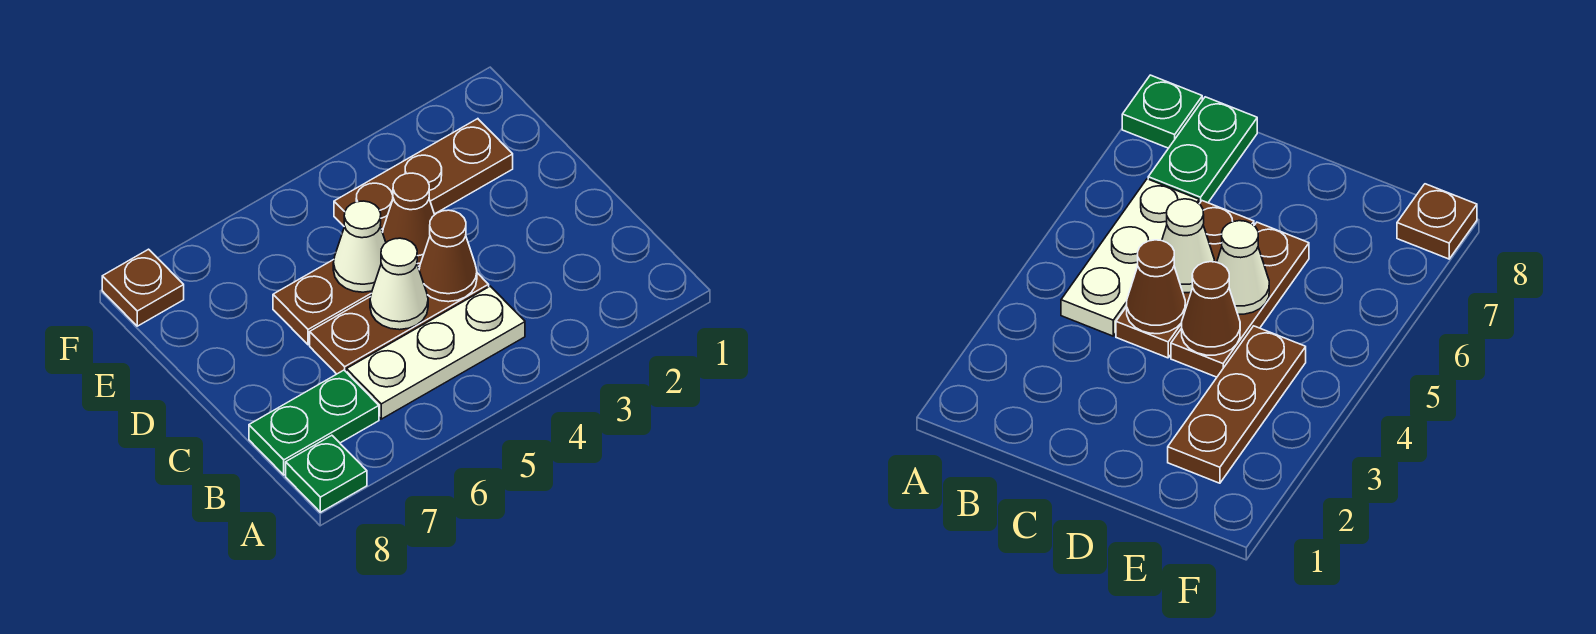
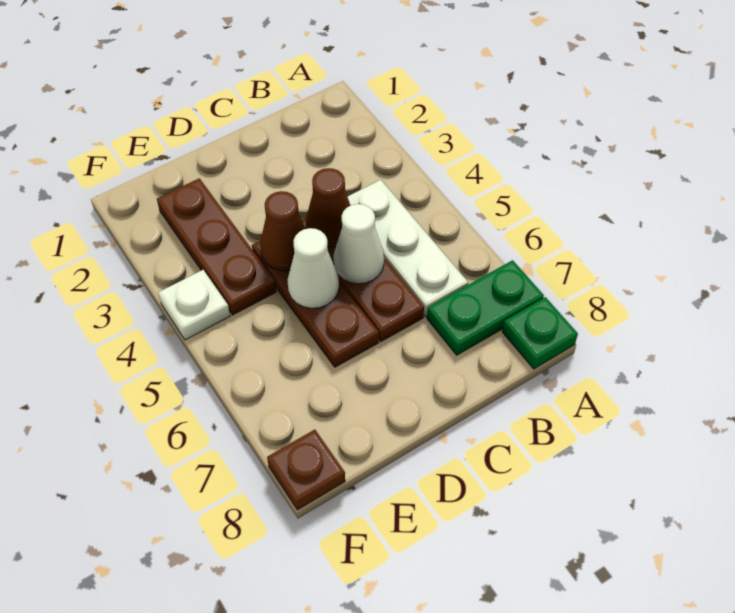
green 1x2 plate [249,370,379,475] -> green 1x2 plate turned to [427,260,544,355]
none -> white 1x1 plate [158,270,230,340]

